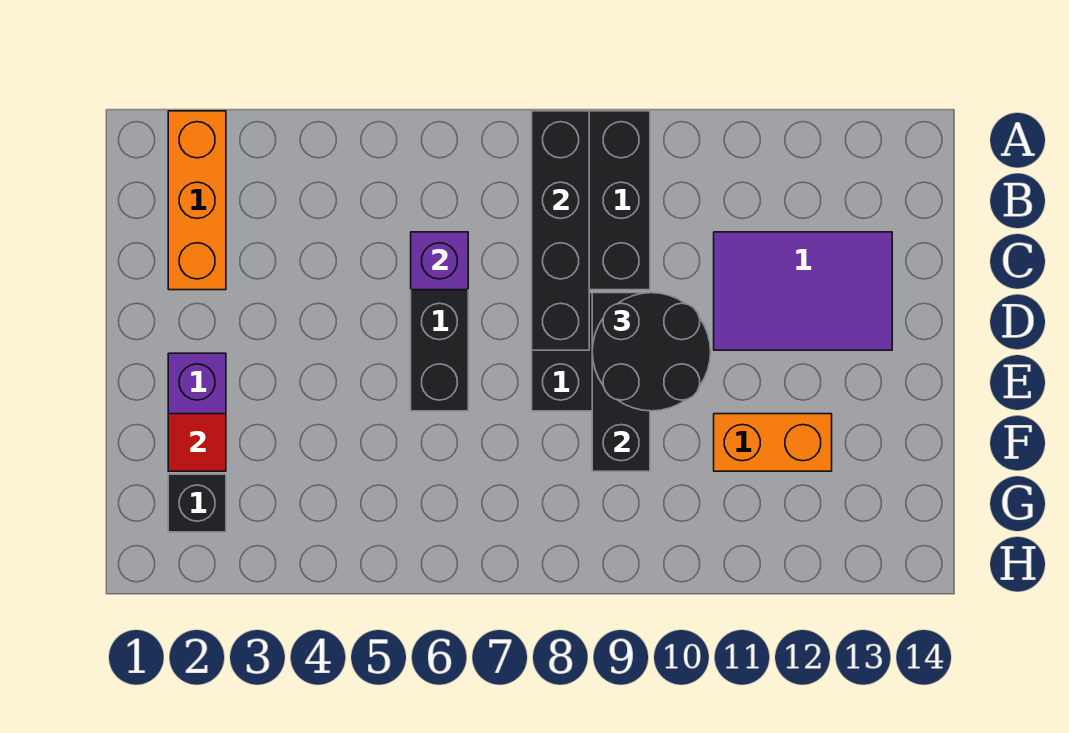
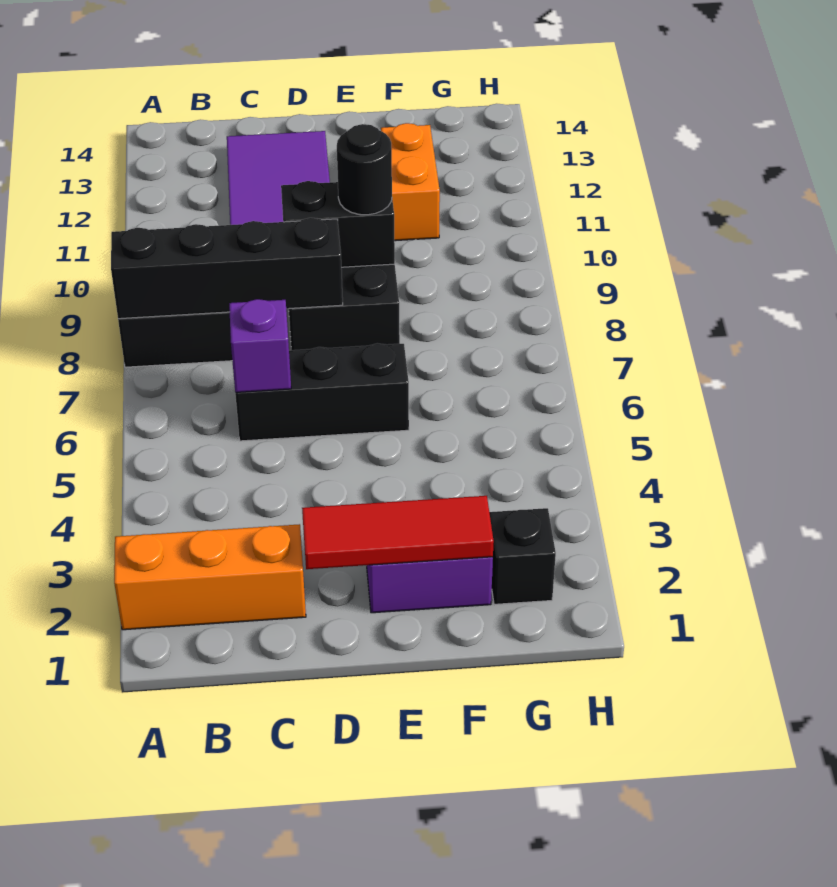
black 1x3 brick [592,293,650,471] -> black 1x2 brick [281,181,395,267]
black 2x2 round brick [592,293,711,411] -> black 1x1 round brick [337,124,392,215]
red 1x1 tile [168,414,226,471] -> red 1x3 tile [302,496,494,569]

